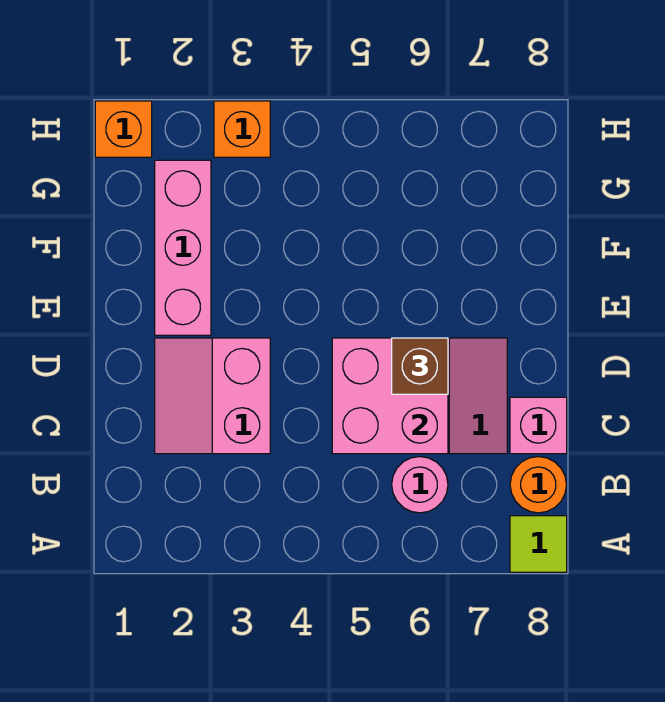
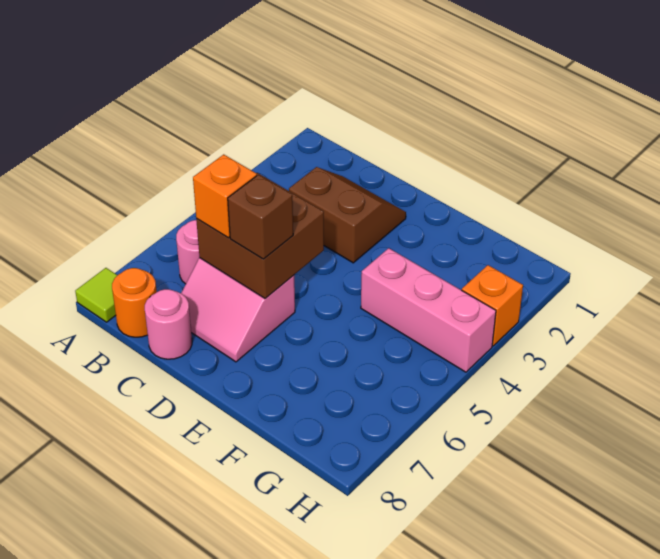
pink 2x2 slope [155,338,270,454] -> brown 2x2 slope [289,167,406,263]
pink 2x2 brick [332,338,448,454] -> brown 2x2 brick [196,173,324,298]
pink 1x1 brick [510,397,567,454] -> pink 1x1 round brick [145,289,192,359]
pink 1x3 brick [155,160,211,335] -> pink 1x3 brick moved to [361,248,496,372]
orange 1x1 brick [95,101,152,157] -> orange 1x1 brick moved to [193,154,257,238]

